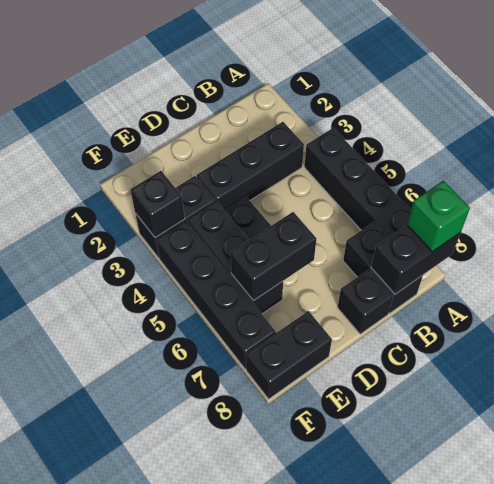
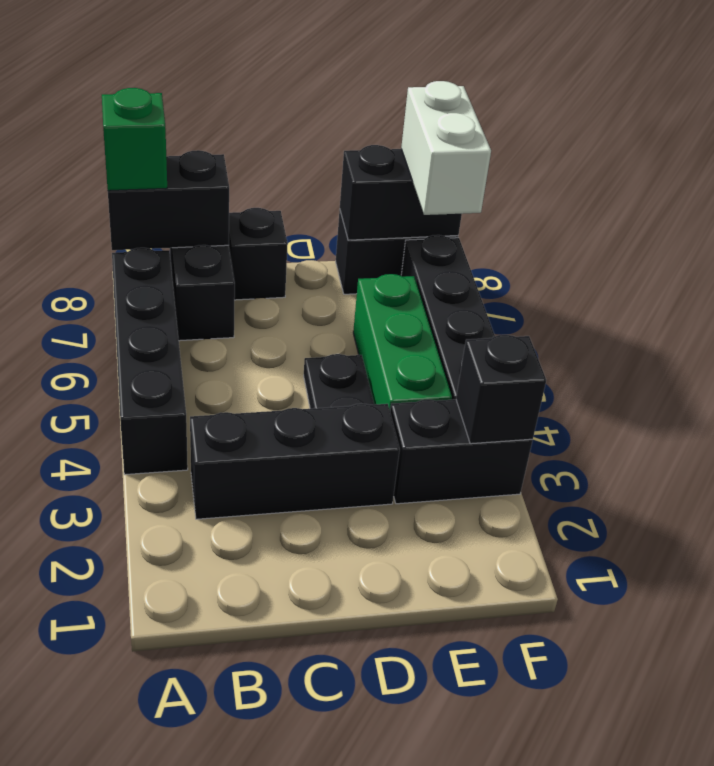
black 1x2 brick [231,212,316,301] -> black 1x2 brick moved to [340,145,462,240]
black 1x3 brick [187,201,283,314] -> green 1x3 brick [353,274,452,410]
none -> white 1x2 brick [401,81,491,215]

